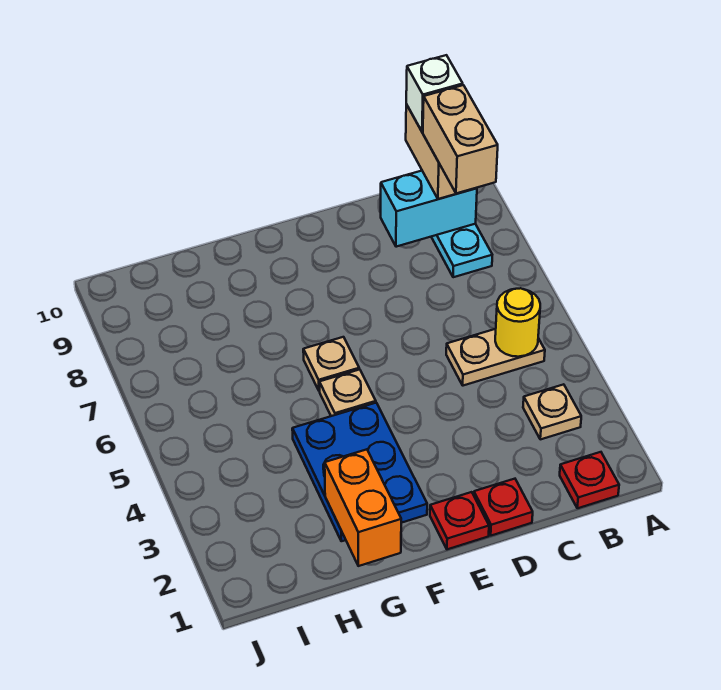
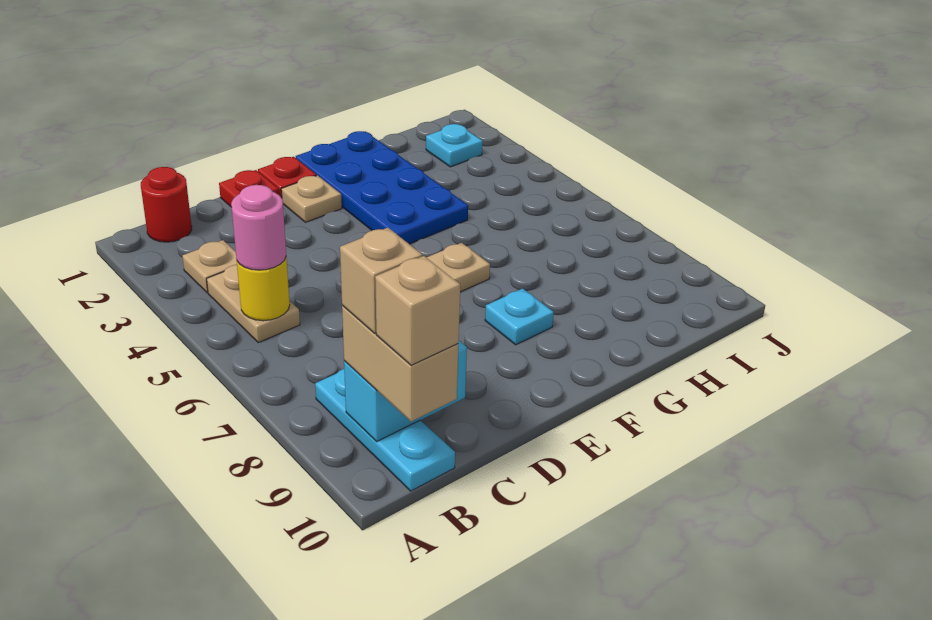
red 1x1 plate [560,452,619,508] -> red 1x1 round brick [141,167,192,242]
tan 1x2 plate [446,329,545,386] -> tan 1x2 plate turned to [207,265,300,343]
none -> pink 1x1 round brick [231,185,286,270]
tan 1x2 brick [423,85,498,193] -> tan 1x1 brick [340,228,422,334]
white 1x1 brick [406,55,463,132] -> tan 1x1 brick [375,256,460,365]
blue 2x3 plate [292,403,427,541] -> blue 2x4 plate [296,131,468,244]
tan 1x1 plate [319,369,376,416] -> tan 1x1 plate moved to [281,175,342,222]
none -> cyan 1x1 plate [485,289,554,345]
orange 1x2 brick [325,449,401,566] -> none
none -> cyan 1x1 plate [426,124,483,167]

